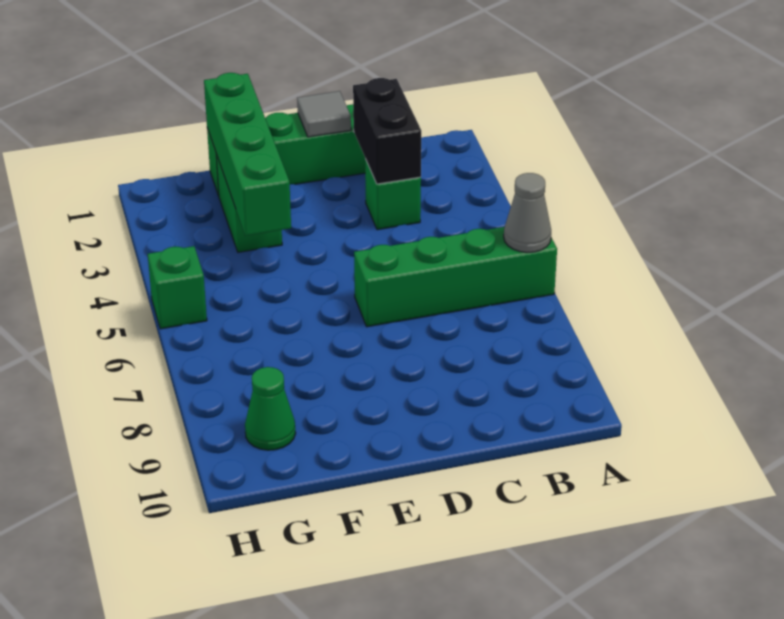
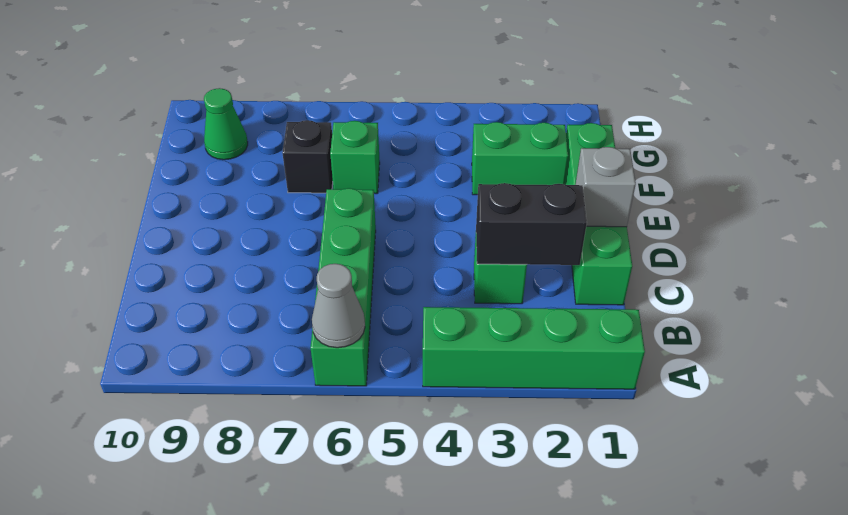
grey 1x1 tile [297,91,351,137] -> grey 1x1 brick [576,147,636,227]
green 1x4 brick [204,73,291,236] -> green 1x4 brick moved to [423,307,645,389]
none -> black 1x1 brick [282,120,333,193]
green 1x1 brick [148,246,207,329] -> green 1x1 brick moved to [330,121,380,194]

